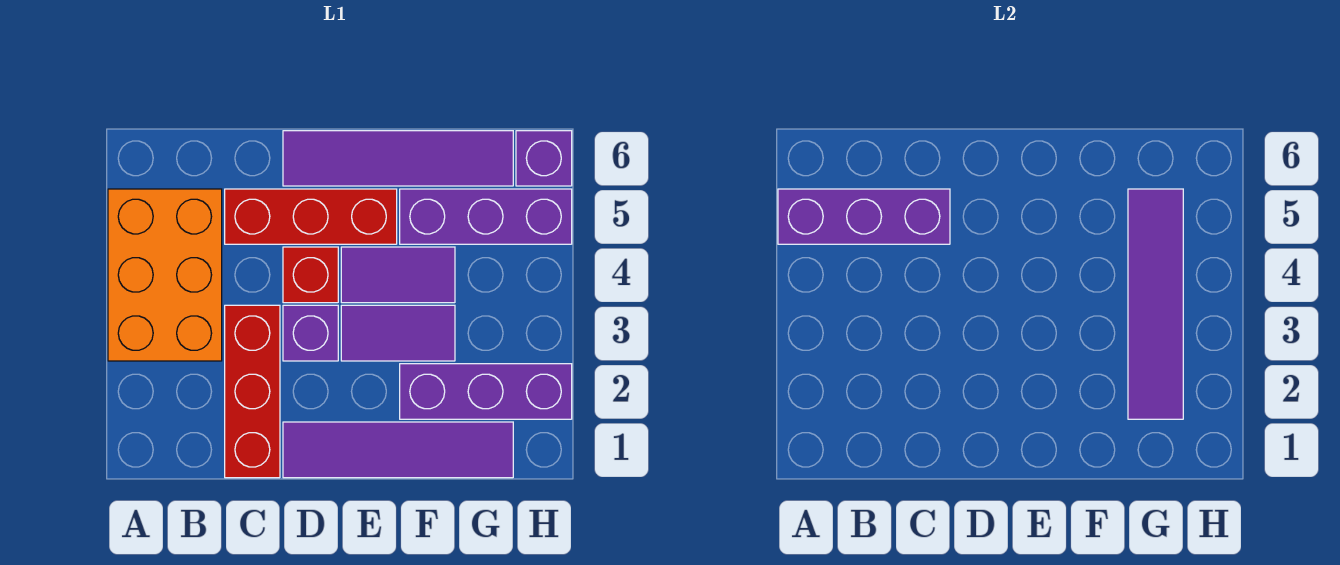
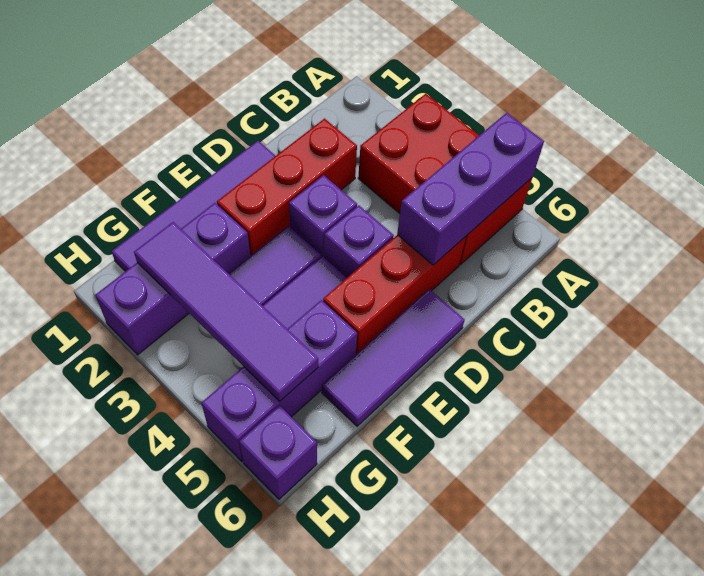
orange 2x3 brick [108,189,222,361] -> red 2x3 brick [358,94,532,265]
red 1x3 brick [225,305,280,478] -> red 1x3 brick turned to [217,119,357,256]
red 1x1 brick [283,247,338,303] -> purple 1x1 brick [324,205,394,278]
purple 1x4 tile [283,131,513,186] -> purple 1x3 tile [322,289,465,426]

